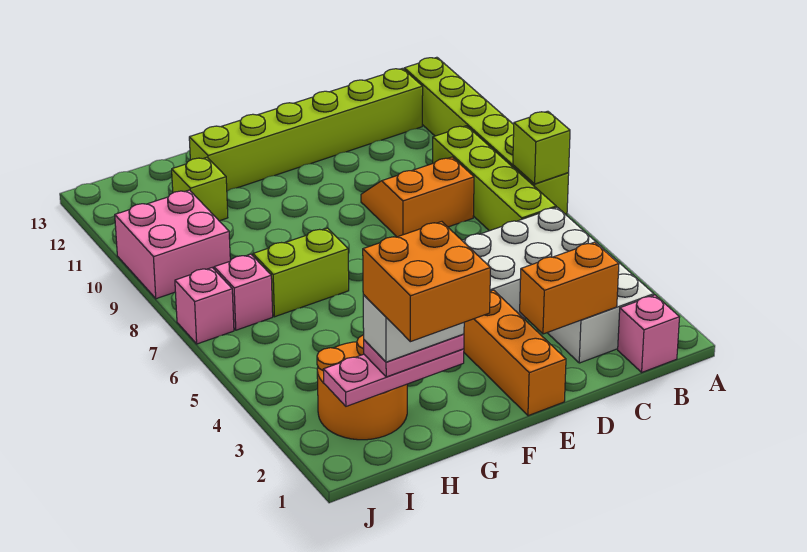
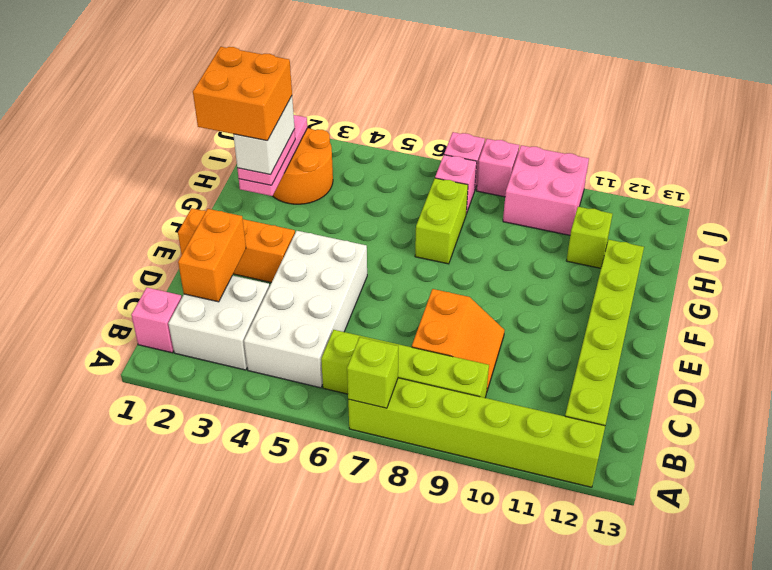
none -> pink 1x1 brick [477,139,519,197]

